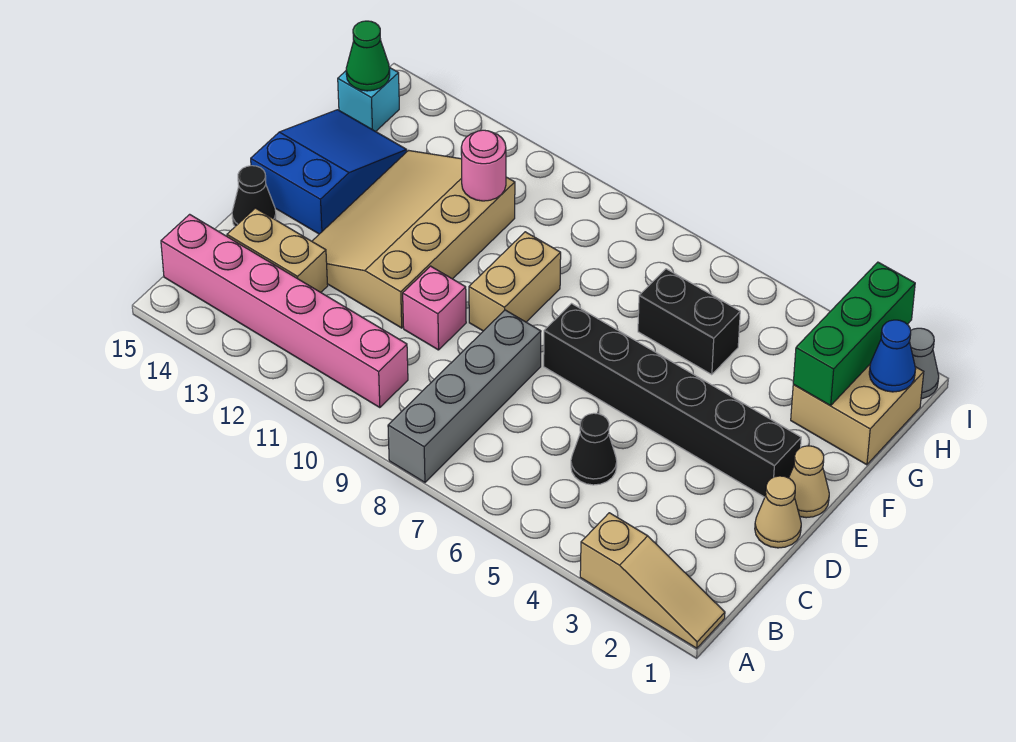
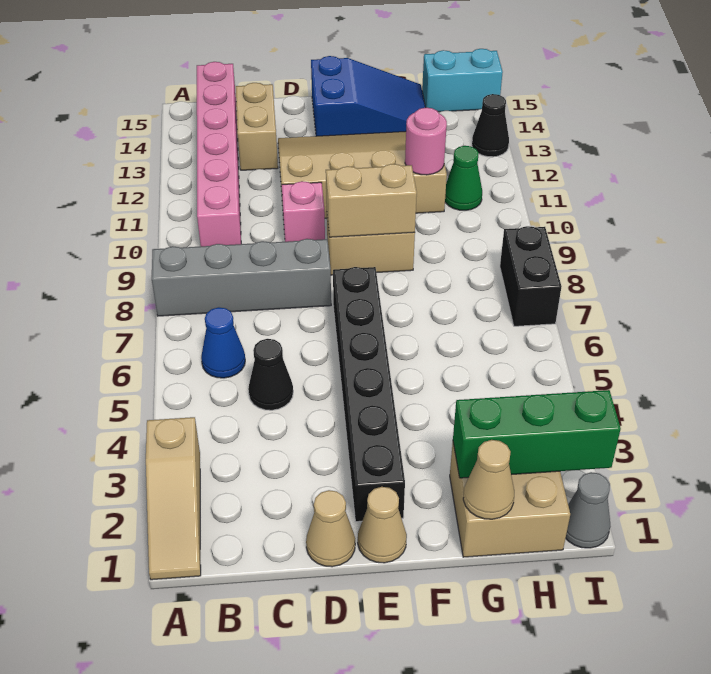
black 1x1 cone [232,166,276,226] -> black 1x1 cone moved to [472,94,509,157]
none -> tan 1x2 brick [326,164,417,237]
none -> tan 1x1 cone [463,440,514,519]
black 1x2 brick [638,269,740,375] -> black 1x2 brick moved to [500,226,562,326]
blue 1x1 cone [869,320,916,392] -> blue 1x1 cone moved to [201,307,245,378]
cyan 1x1 brick [338,67,399,131] -> cyan 1x2 brick [422,49,503,112]
green 1x1 cone [346,21,390,91] -> green 1x1 cone moved to [445,146,482,210]

